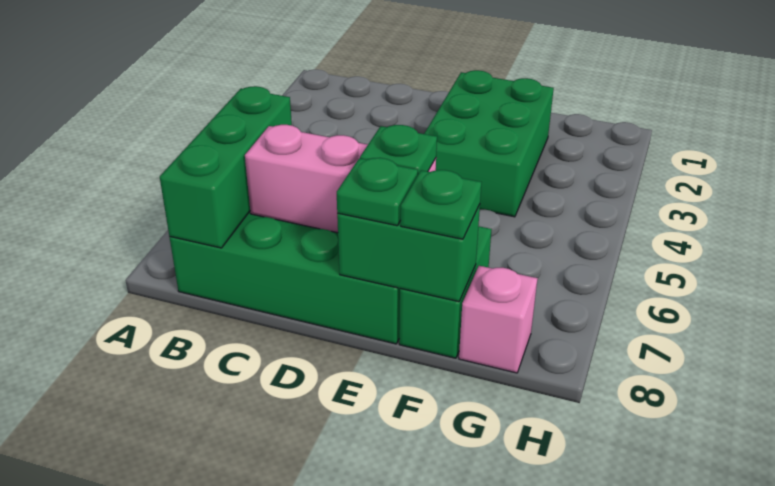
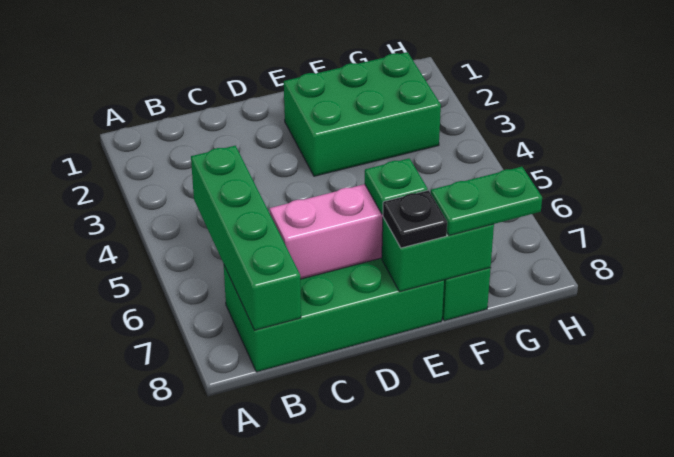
green 1x3 brick [160,86,292,248] -> green 1x4 brick [191,146,301,330]
green 2x3 brick [424,70,554,217] -> green 2x3 brick turned to [284,52,441,176]
green 1x1 plate [337,158,418,226] -> black 1x1 plate [383,190,447,248]
green 1x1 plate [401,170,482,239] -> green 1x2 plate [431,167,542,235]
pink 1x1 brick [459,266,538,373] -> none

